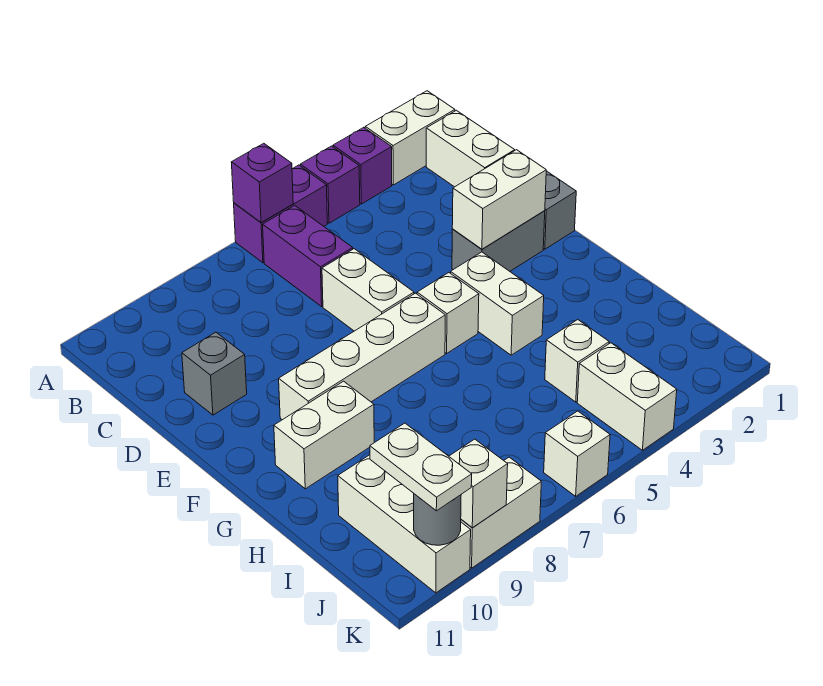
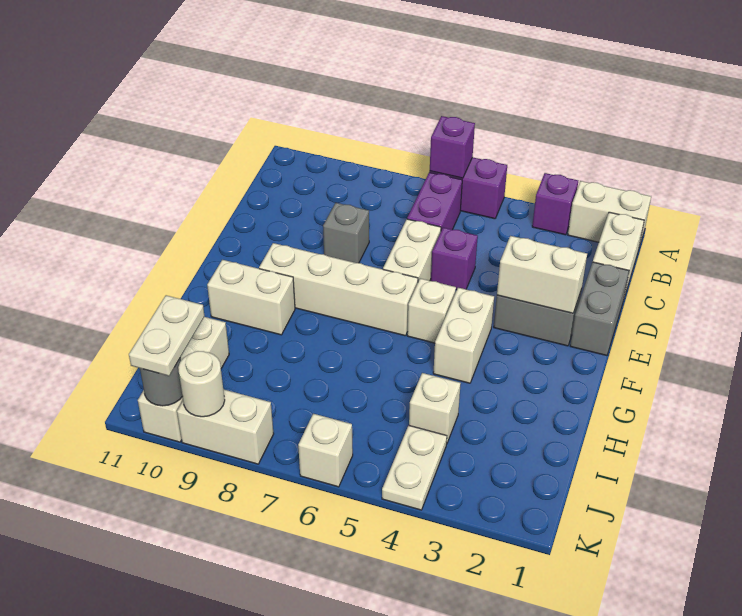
purple 1x1 brick [300,146,360,223] -> purple 1x1 brick moved to [431,228,478,290]
grey 1x1 brick [182,332,247,415] -> grey 1x1 brick moved to [323,203,369,263]
white 1x2 brick [577,343,677,450] -> white 1x2 plate [382,426,447,510]
white 1x1 brick [449,439,508,528] -> white 1x1 round brick [178,351,225,417]

